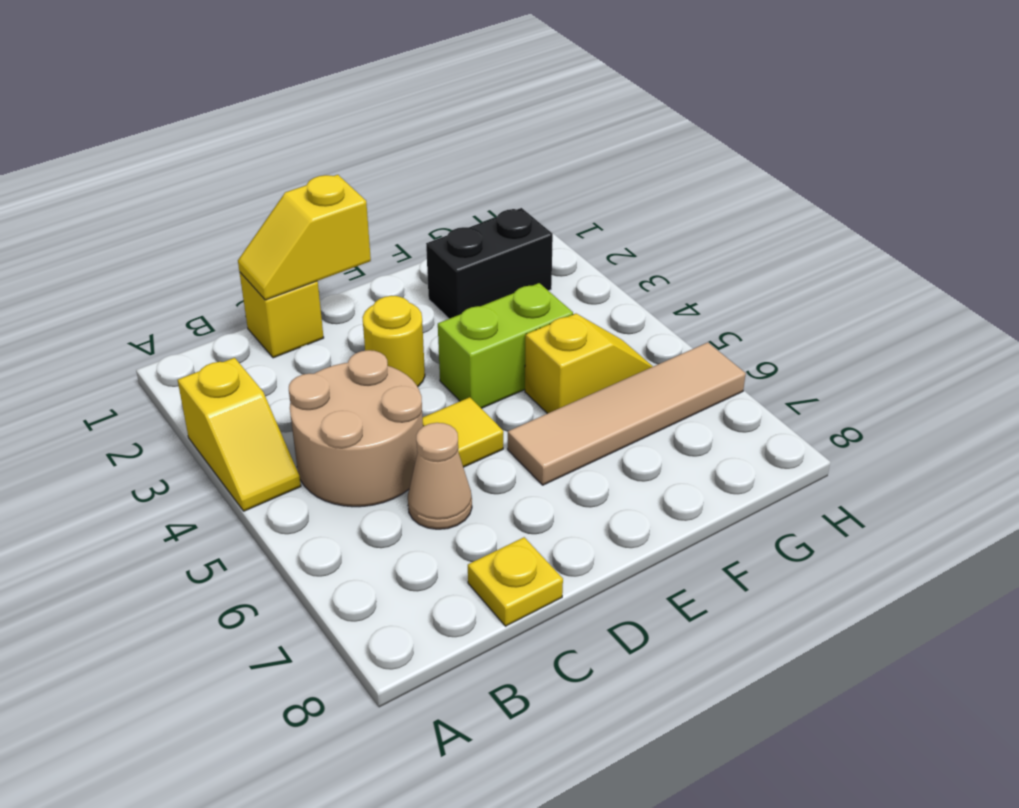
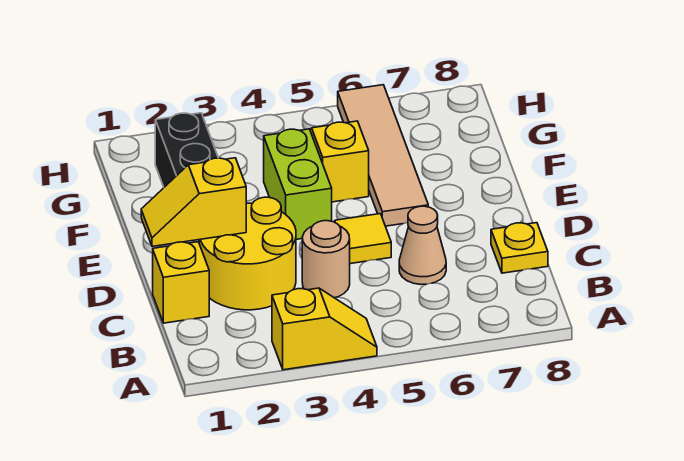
tan 2x2 round brick [289,350,423,507] -> tan 1x1 round brick [302,221,350,298]
yellow 1x2 slope [238,175,371,300] -> yellow 1x2 slope turned to [141,158,246,246]
yellow 1x1 round brick [362,296,425,387] -> yellow 2x2 round brick [199,197,296,310]

